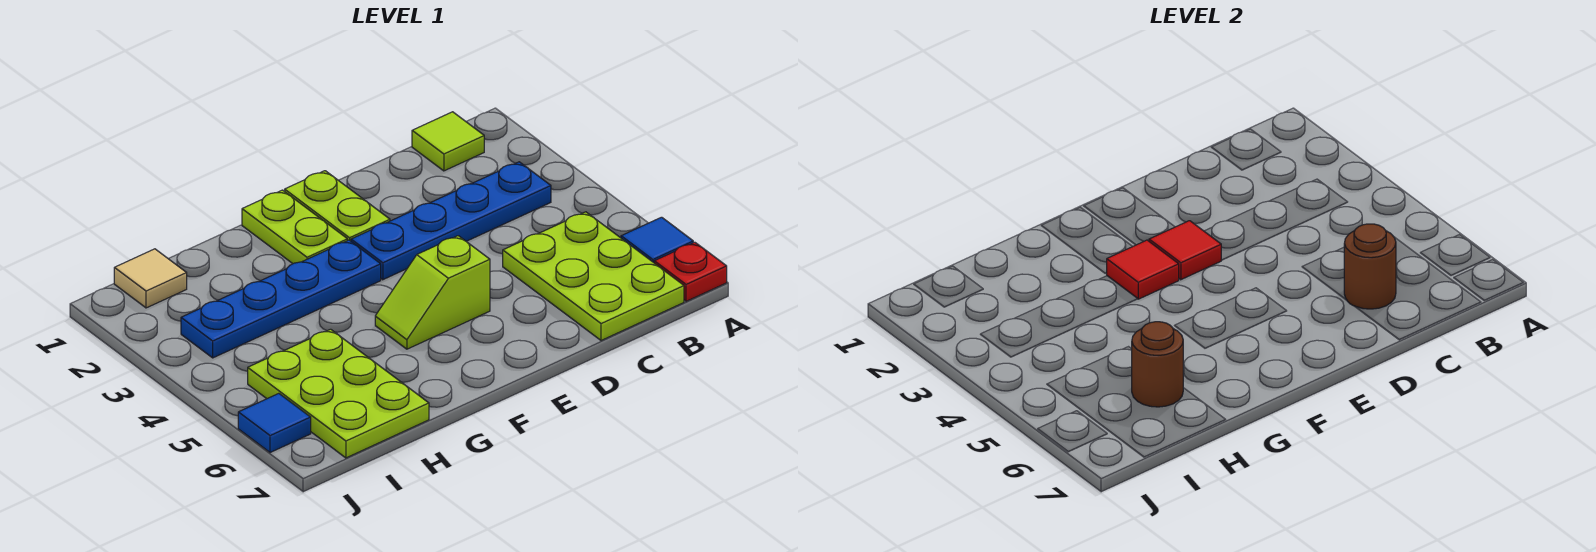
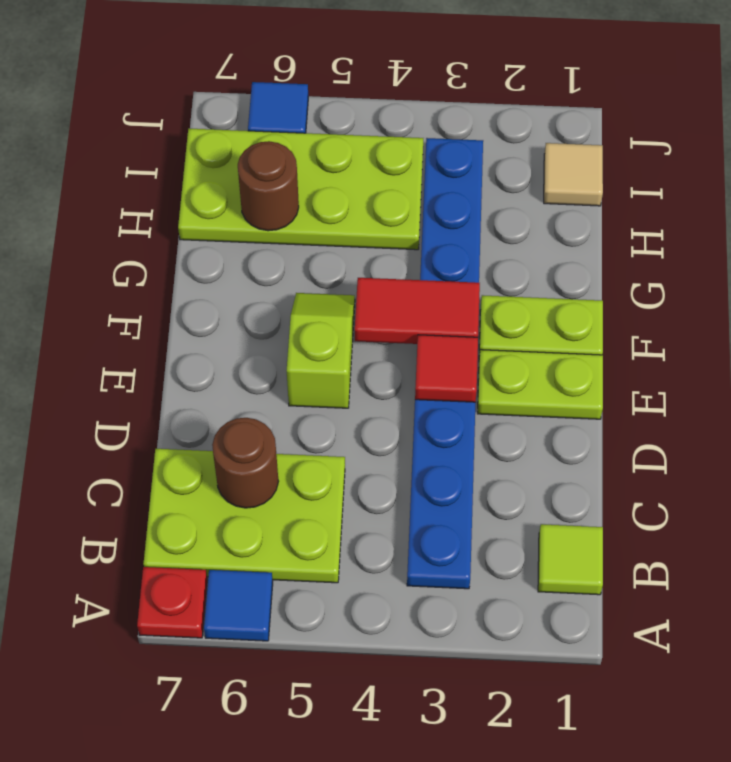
red 1x1 tile [1107,240,1179,299] -> red 1x2 tile [355,278,480,344]
lime 2x3 plate [248,329,429,458] -> lime 2x4 plate [178,128,423,250]

